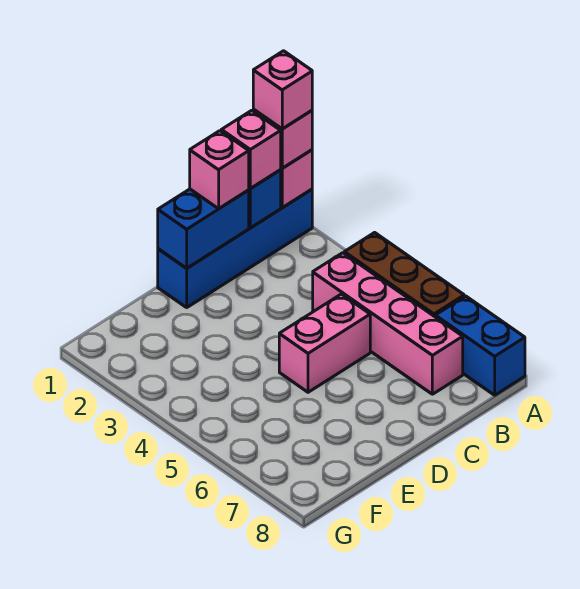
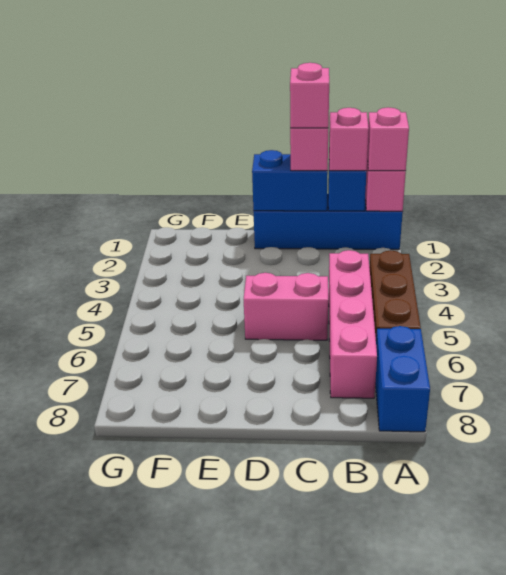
pink 1x1 brick [253,51,312,129] -> pink 1x1 brick moved to [290,63,329,128]

